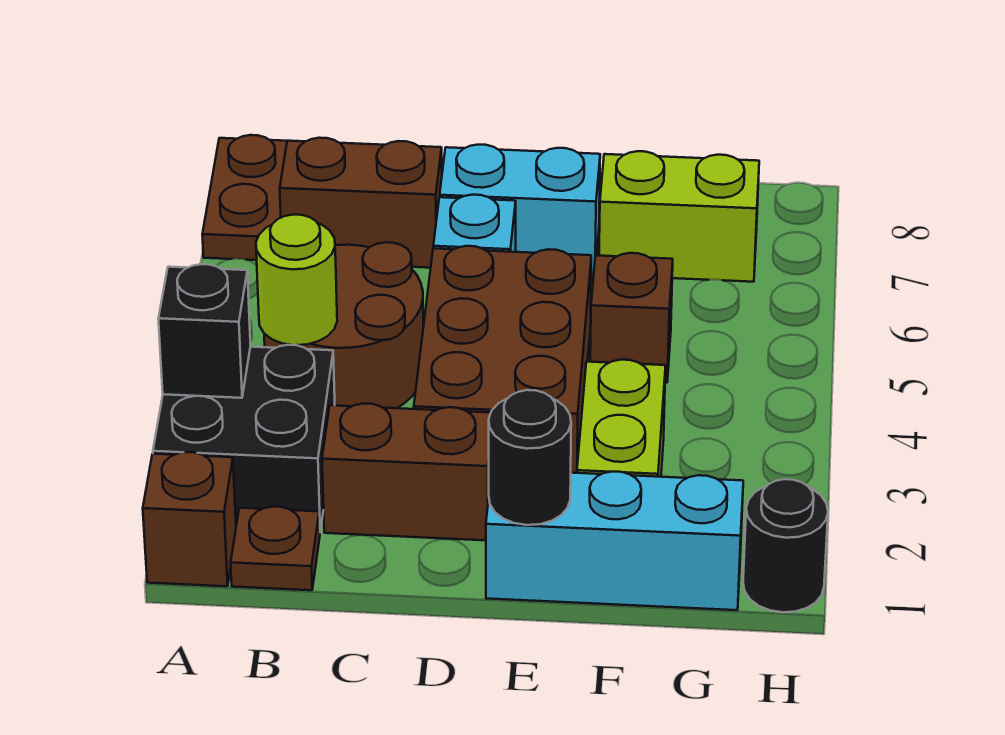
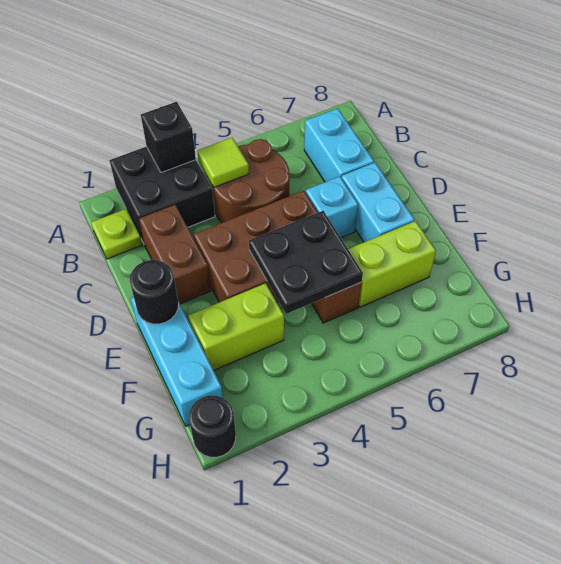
brown 1x1 brick [143,452,236,586] -> none
brown 1x2 plate [202,135,287,260] -> none
brown 1x1 plate [231,507,320,590] -> lime 1x1 plate [91,209,142,259]
lime 1x1 round brick [256,215,337,345] -> lime 1x1 tile [197,138,249,187]
brown 1x2 brick [280,138,442,268] -> cyan 1x2 brick [304,108,374,182]
none -> black 2x2 plate [249,211,363,314]
lime 1x2 brick [599,151,759,282] -> lime 1x2 brick turned to [348,221,436,307]

